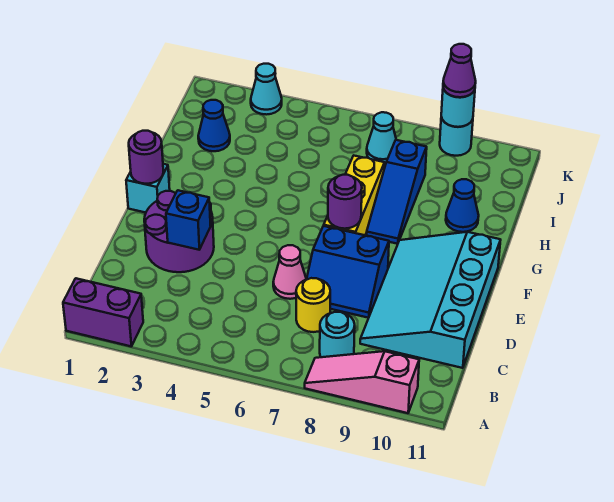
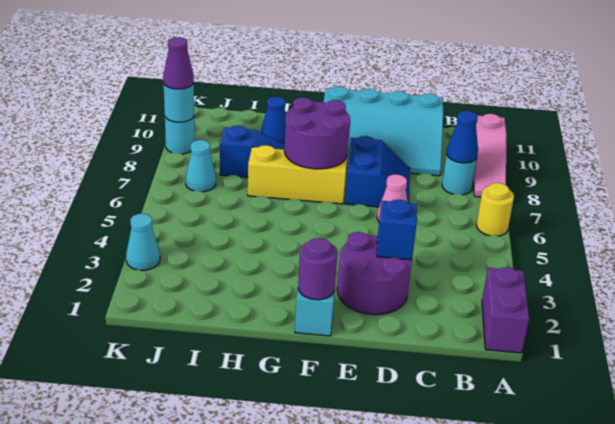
yellow 1x1 round brick [296,278,330,332] -> yellow 1x1 round brick moved to [476,183,514,236]
purple 1x1 round brick [328,175,362,229] -> purple 2x2 round brick [284,98,350,169]
blue 1x1 cone [198,100,230,151] -> blue 1x1 cone moved to [447,111,478,163]

